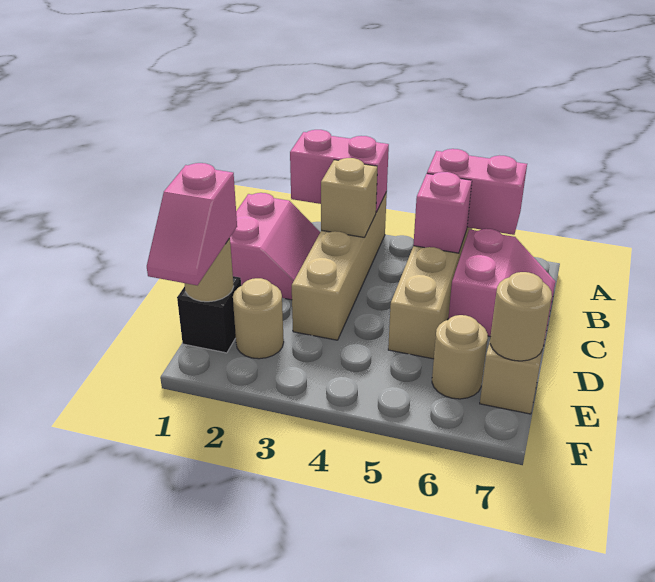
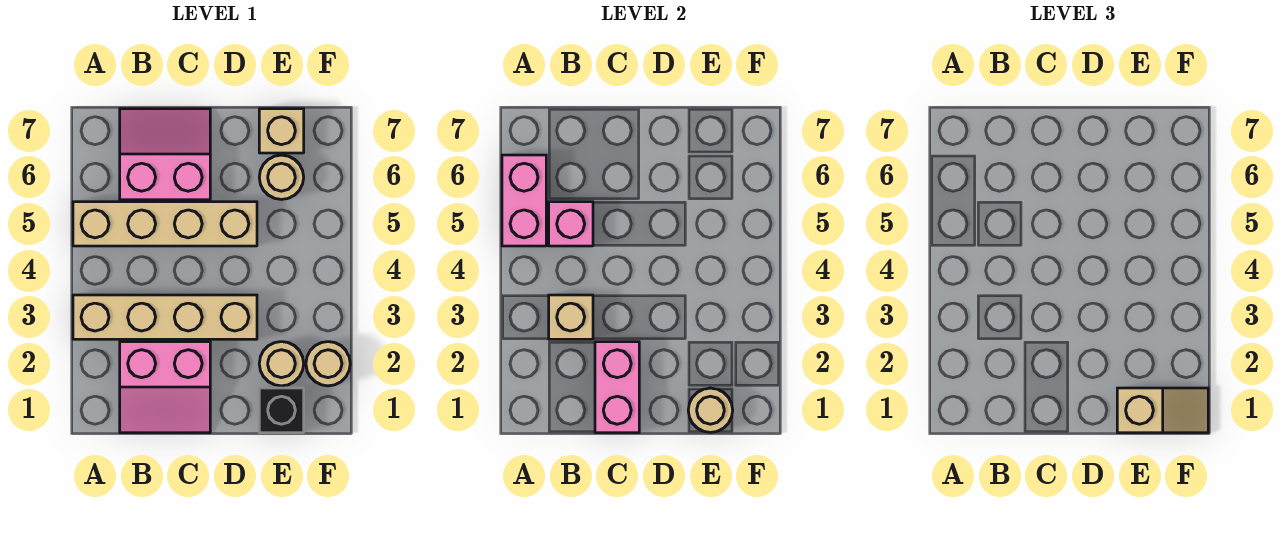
pink 1x2 brick [290,130,389,212] -> pink 1x2 brick moved to [595,342,639,433]
pink 2x2 slope [230,193,320,300] -> pink 2x2 slope turned to [120,342,210,433]
pink 1x2 slope [147,163,237,285] -> tan 1x2 slope [1117,388,1208,433]
tan 1x1 round brick [490,272,552,361] -> tan 1x1 round brick moved to [306,342,350,386]

